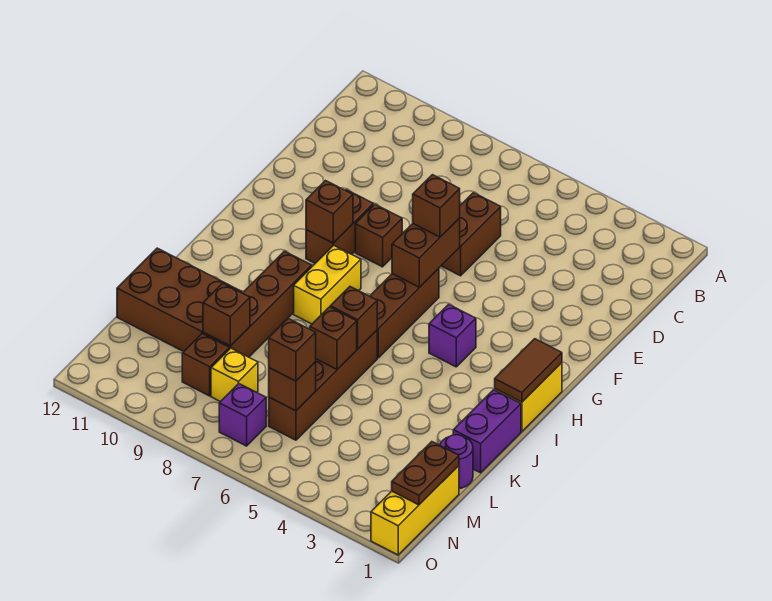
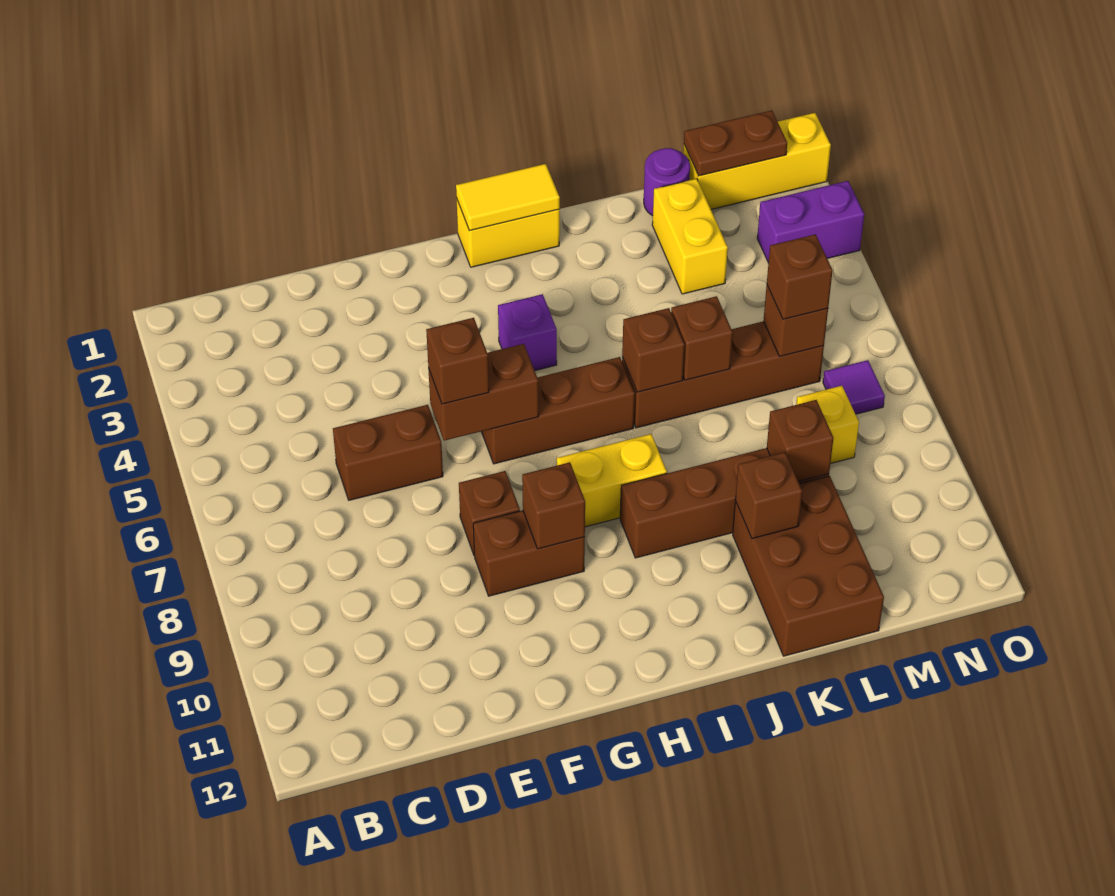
brown 1x2 tile [495,339,562,402] -> yellow 1x2 tile [456,164,560,231]
purple 1x2 brick [453,390,521,473] -> purple 1x2 brick moved to [757,181,864,263]
none -> yellow 1x2 brick [652,179,728,294]
brown 1x1 brick [182,334,229,396] -> brown 1x1 brick moved to [735,452,802,539]
purple 1x1 brick [219,384,266,446] -> purple 1x1 tile [823,360,885,414]

